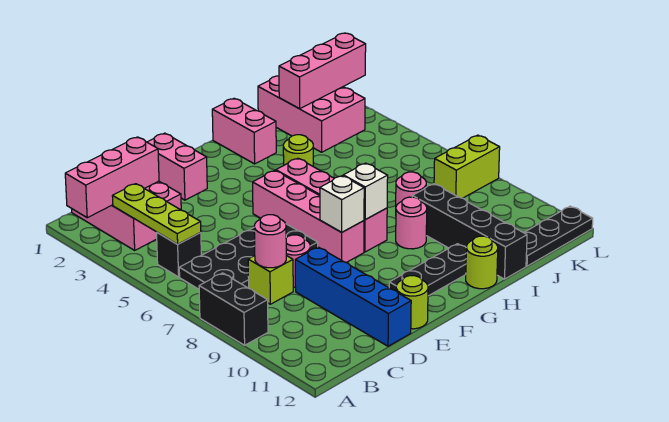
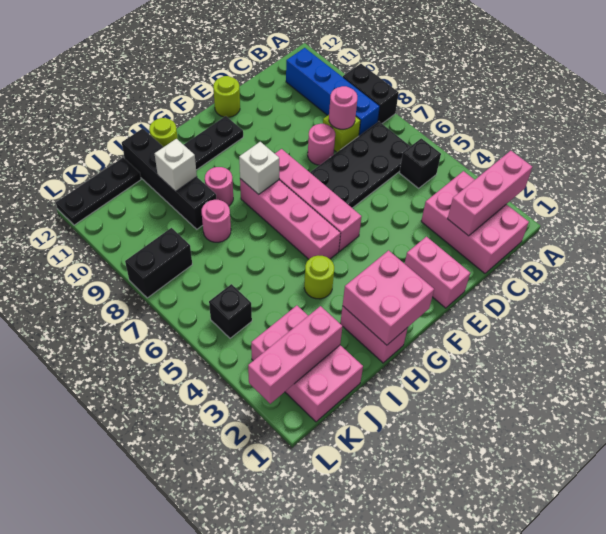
lime 1x3 plate [113,184,201,244] -> none
blue 1x4 brick [295,247,411,346] -> blue 1x4 brick moved to [286,48,380,136]
white 1x1 brick [320,176,364,232] -> white 1x1 brick moved to [155,139,197,191]
none -> pink 2x2 brick [343,250,434,345]
none -> black 1x1 brick [209,284,252,338]
lime 1x2 brick [434,135,500,198] -> black 1x2 brick [125,228,192,298]

